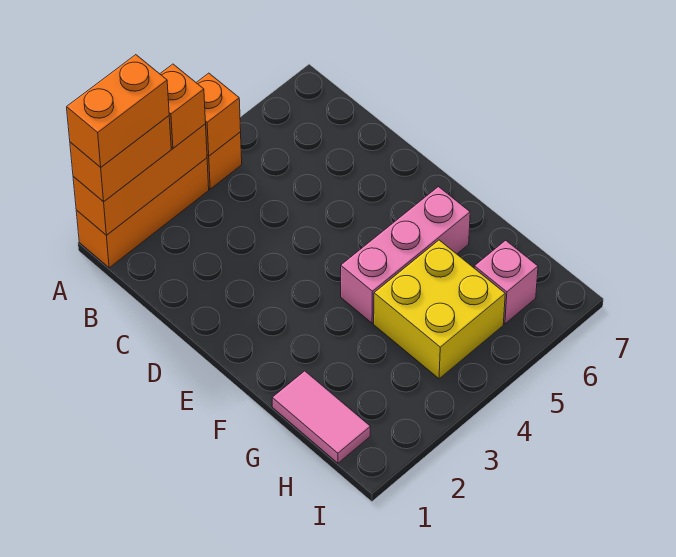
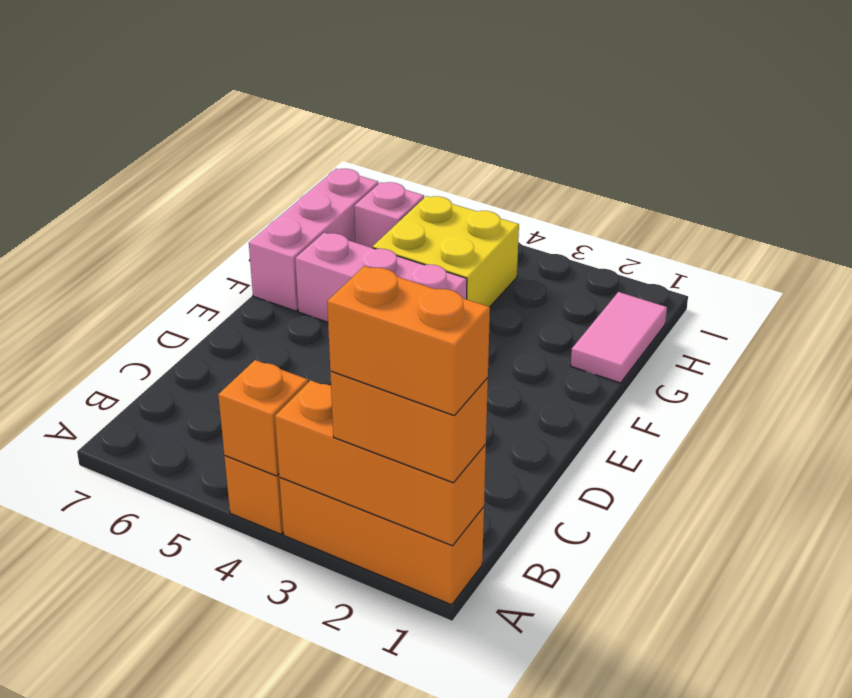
orange 1x1 brick [160,64,206,148] -> none
none -> pink 1x3 brick [249,169,379,311]

